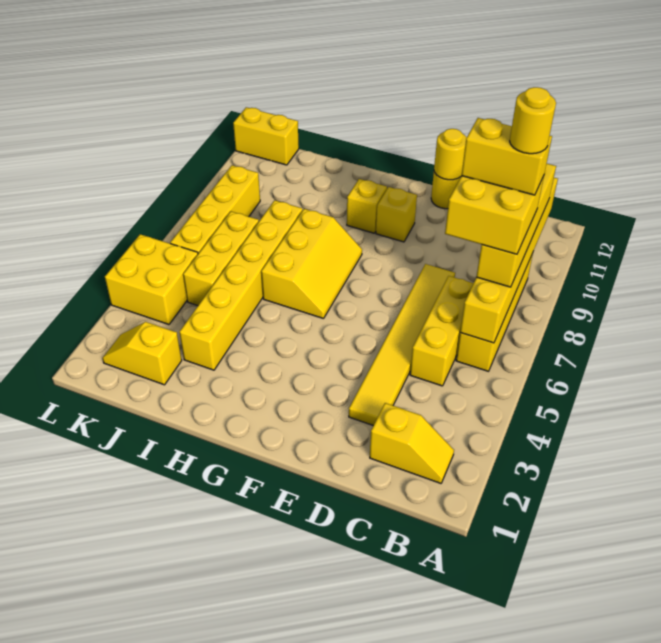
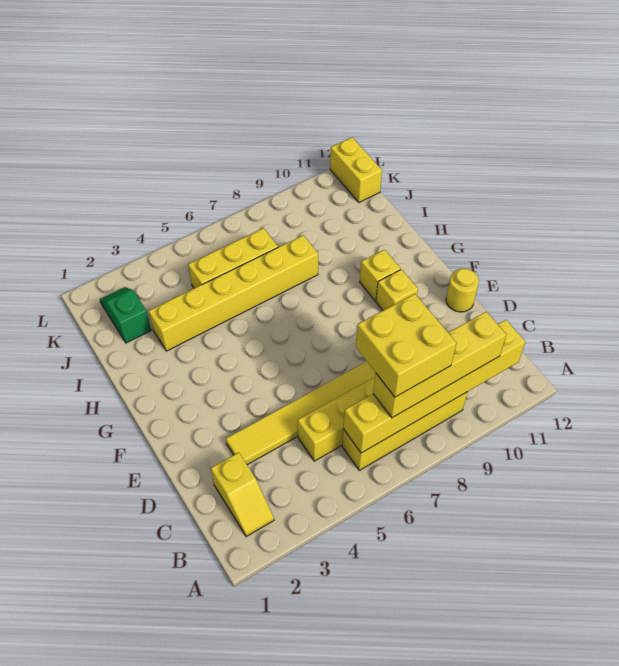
yellow 1x2 brick [462,118,552,195] -> none
yellow 1x1 round brick [510,87,556,154] -> none
yellow 1x1 round brick [434,129,467,180] -> none
yellow 2x3 slope [261,209,362,319] -> none
yellow 1x2 slope [102,322,182,385] -> green 1x2 slope [100,287,151,343]
yellow 2x2 brick [105,234,198,324] -> none
yellow 1x4 brick [170,165,260,254] -> none

